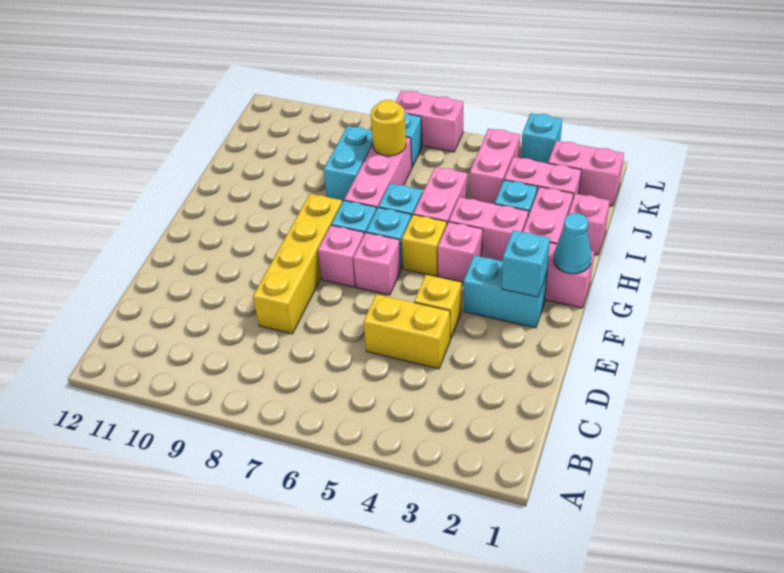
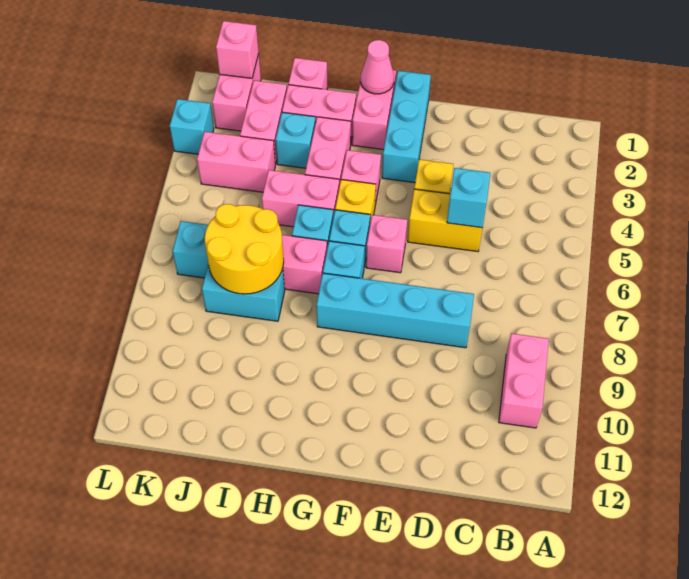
yellow 1x2 brick [363,294,450,369] -> yellow 1x2 brick turned to [408,189,482,251]
yellow 1x4 brick [253,194,342,334] -> cyan 1x4 brick [317,273,474,348]
cyan 1x2 brick [464,255,547,328] -> cyan 1x3 brick [382,71,431,183]
cyan 1x1 brick [502,230,550,297] -> cyan 1x1 brick moved to [447,168,490,228]
pink 1x1 brick [318,225,364,287] -> pink 1x1 brick moved to [216,21,259,78]
cyan 1x1 cone [554,213,591,274] -> pink 1x1 cone [361,40,394,94]
yellow 1x1 round brick [371,100,406,156] -> yellow 2x2 round brick [205,204,284,294]
pink 1x2 brick [396,91,463,152] -> pink 1x2 brick moved to [499,333,549,428]

